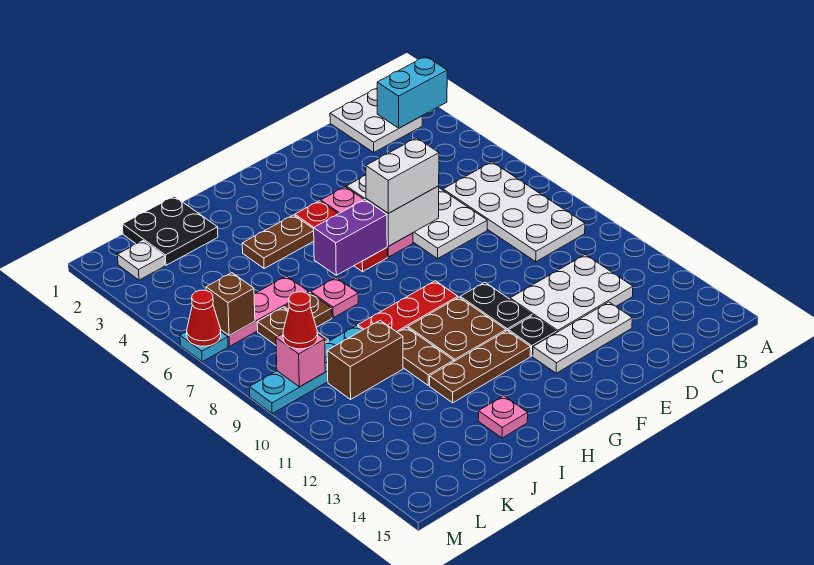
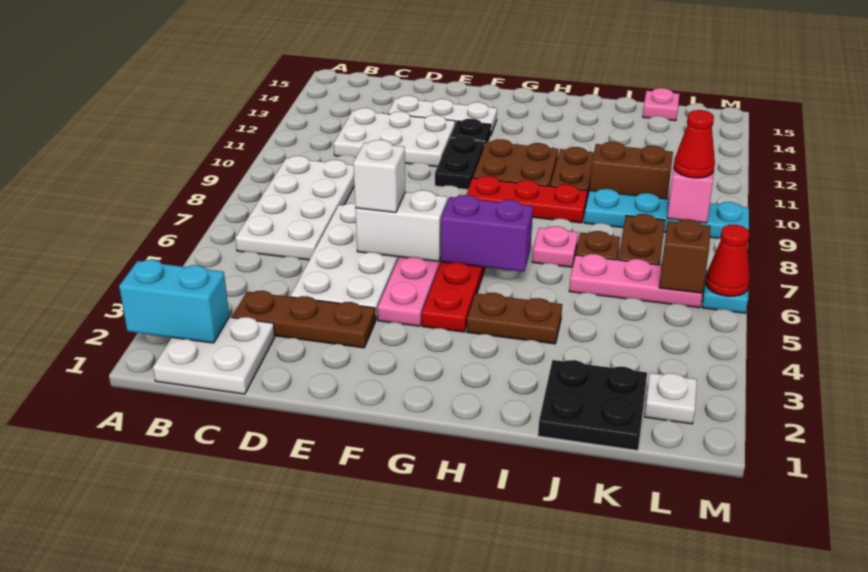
white 1x2 brick [366,138,439,213] -> white 1x1 brick [353,140,405,213]
brown 1x3 plate [430,331,531,403] -> brown 1x3 plate moved to [232,291,375,348]
pink 1x1 plate [478,396,528,438] -> pink 1x1 plate moved to [643,88,679,121]

